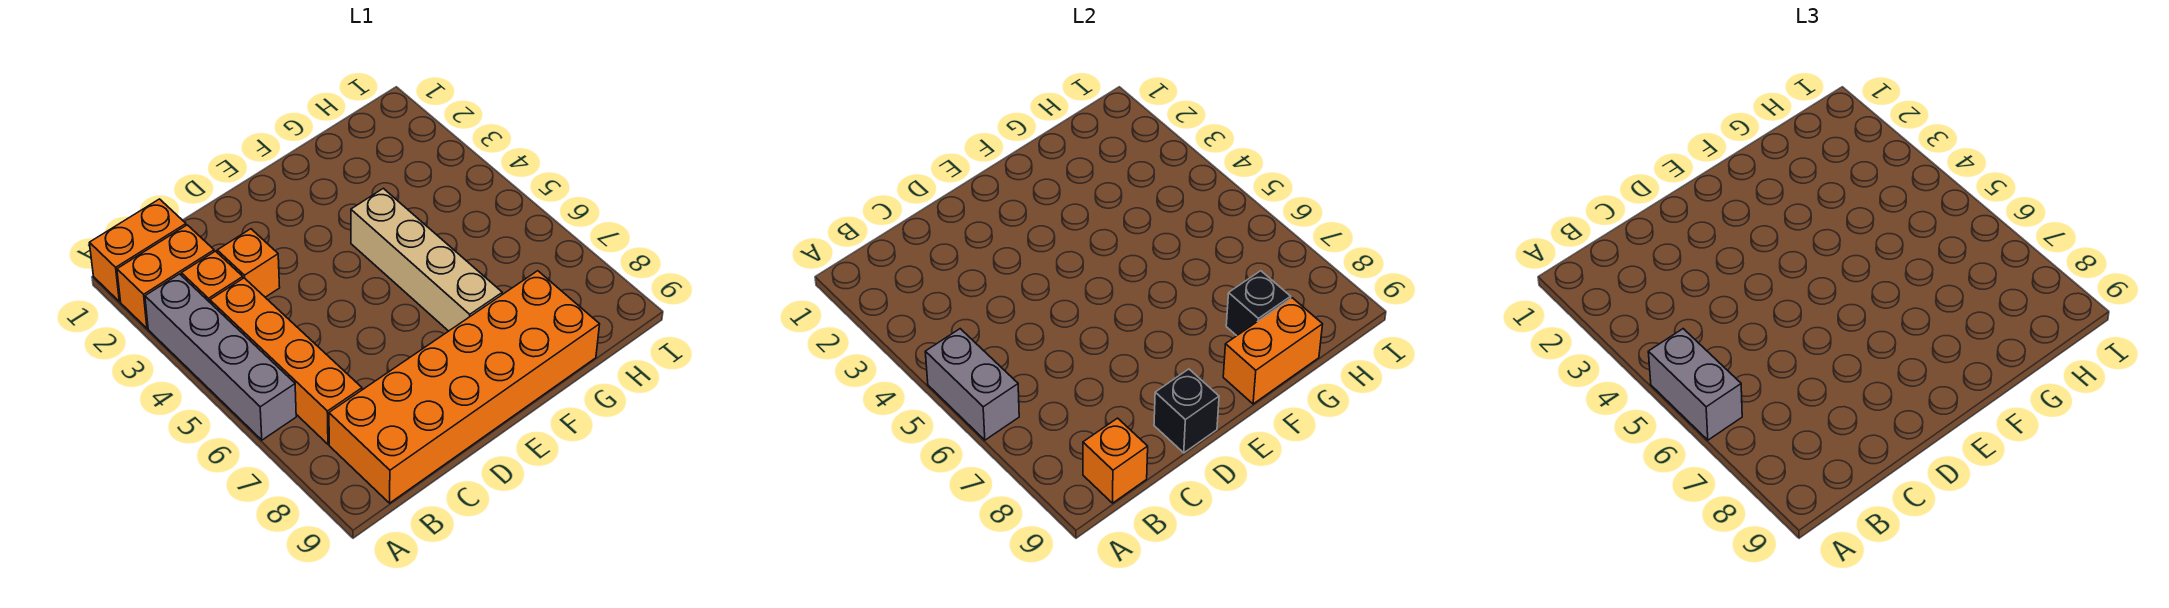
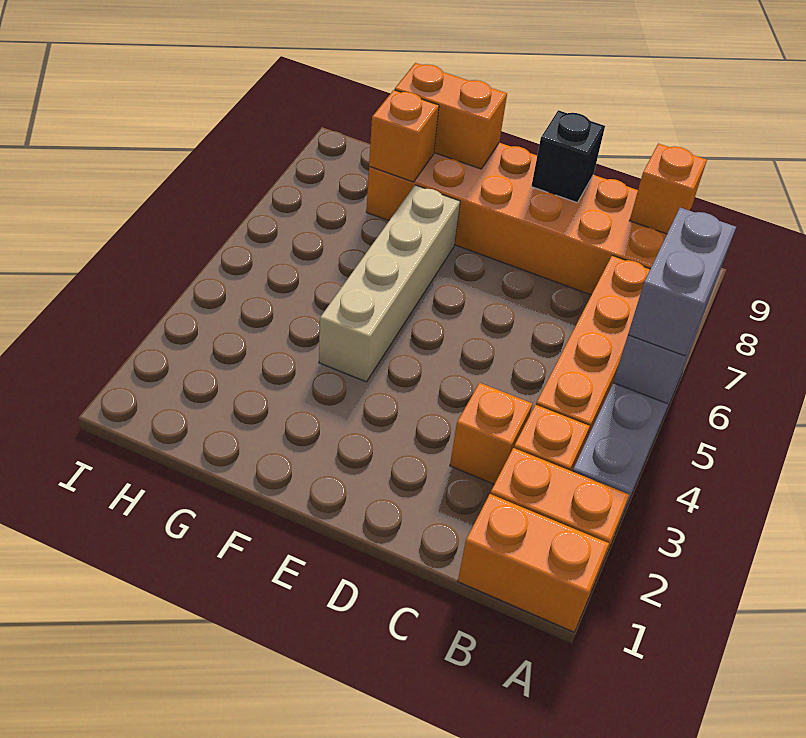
black 1x1 brick [1226,271,1291,336] -> orange 1x1 brick [369,90,439,182]

